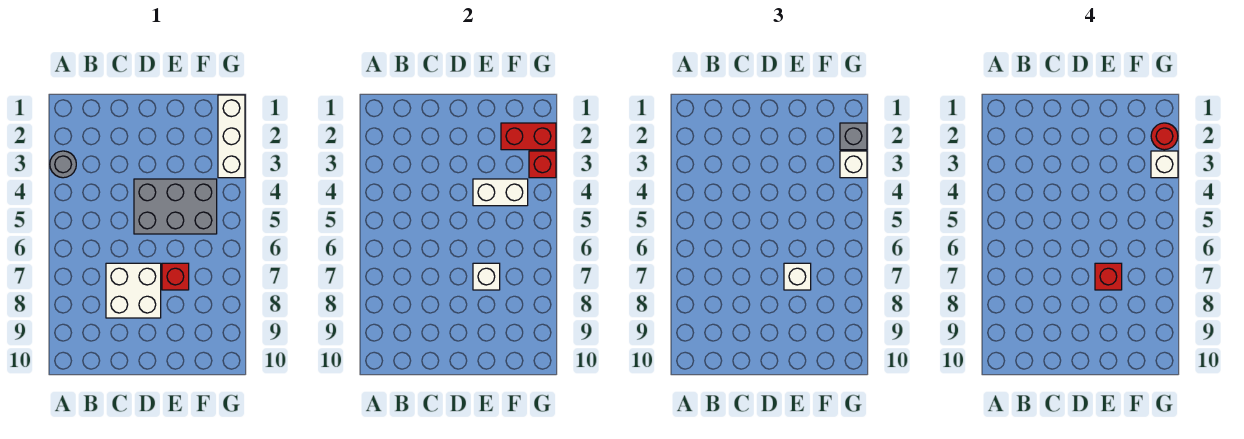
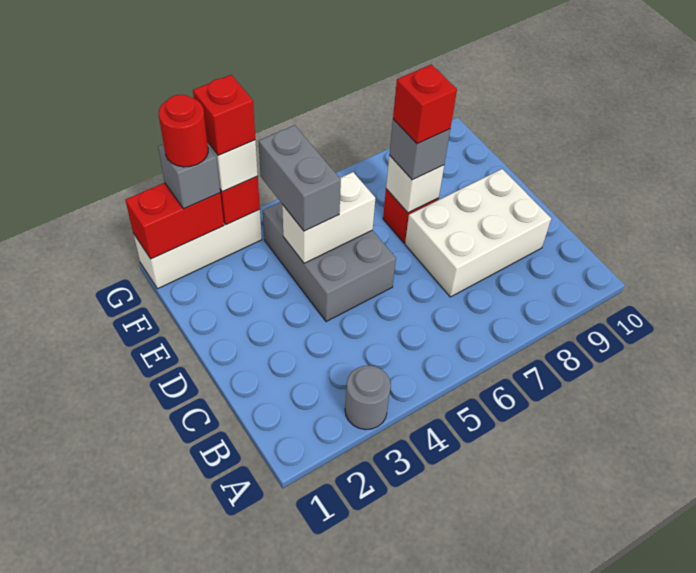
white 2x2 brick [106,263,161,318] -> white 2x3 brick [405,169,551,297]
white 1x2 brick [473,179,528,206] -> white 1x2 brick turned to [282,172,375,263]
none -> grey 1x2 brick [258,125,341,231]
white 1x1 brick [784,263,811,290] -> grey 1x1 brick [389,119,450,180]
red 1x2 brick [501,123,556,150] -> red 1x2 brick turned to [125,183,224,259]
white 1x1 brick [1151,151,1178,178] -> red 1x1 brick [193,75,255,155]

